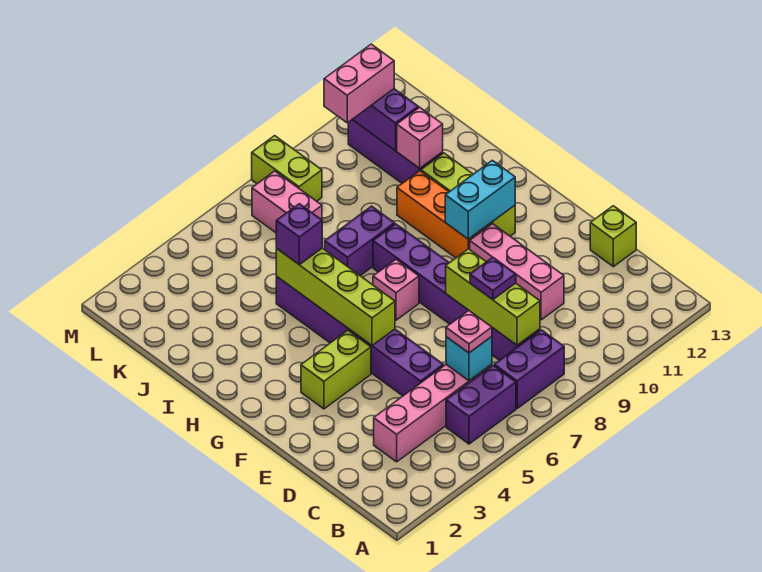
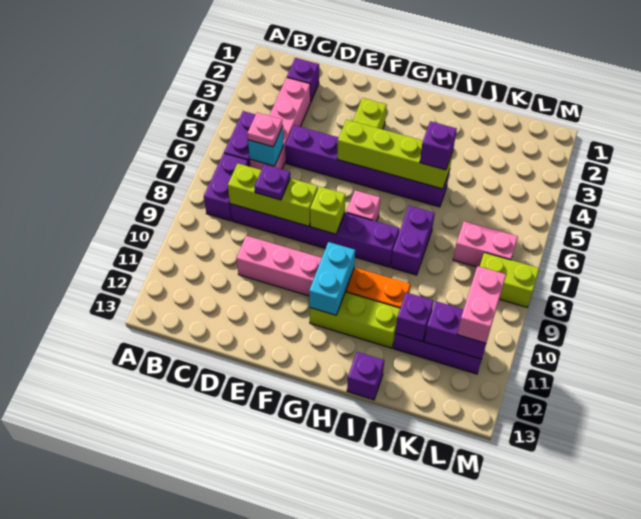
none -> purple 1x1 brick [287,58,319,101]
lime 1x1 brick [590,206,636,267] -> lime 1x1 brick moved to [310,186,345,234]
none -> purple 1x1 brick [347,352,384,400]
pink 1x1 brick [397,107,443,168] -> purple 1x1 brick [395,292,434,341]

